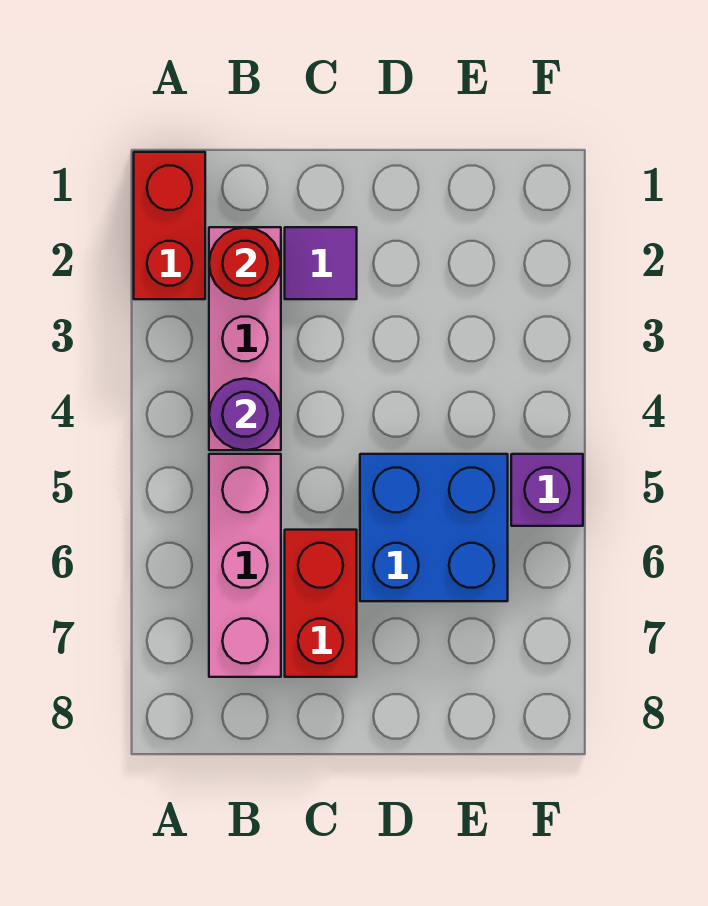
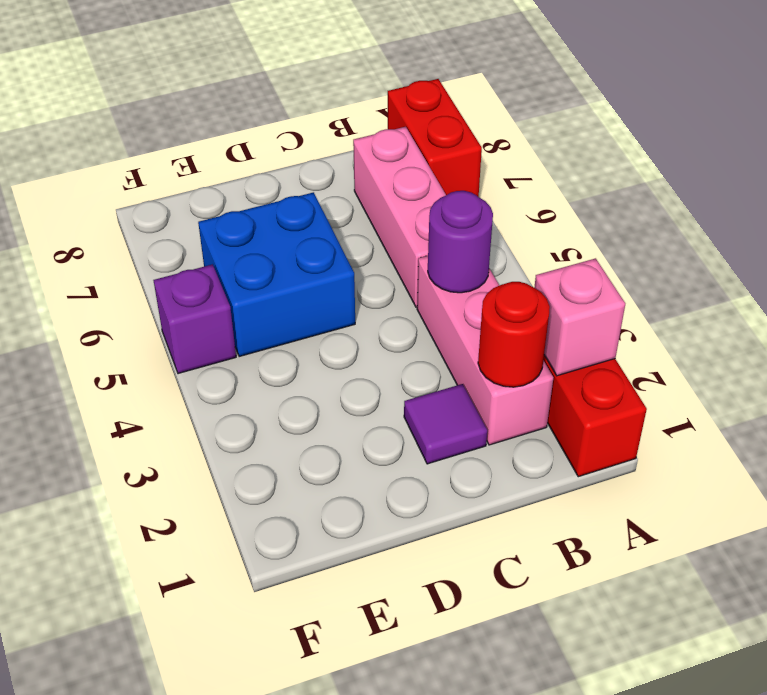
none -> pink 1x1 brick [534,258,625,376]
red 1x2 brick [285,530,357,677] -> red 1x2 brick moved to [388,79,482,197]

